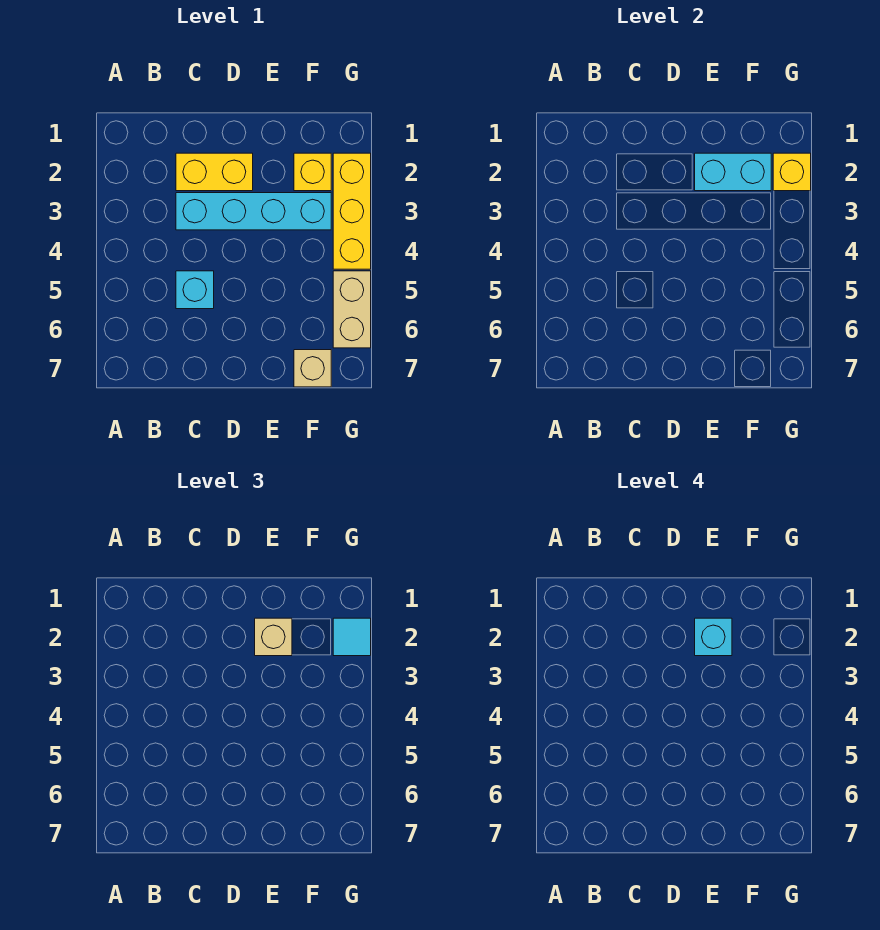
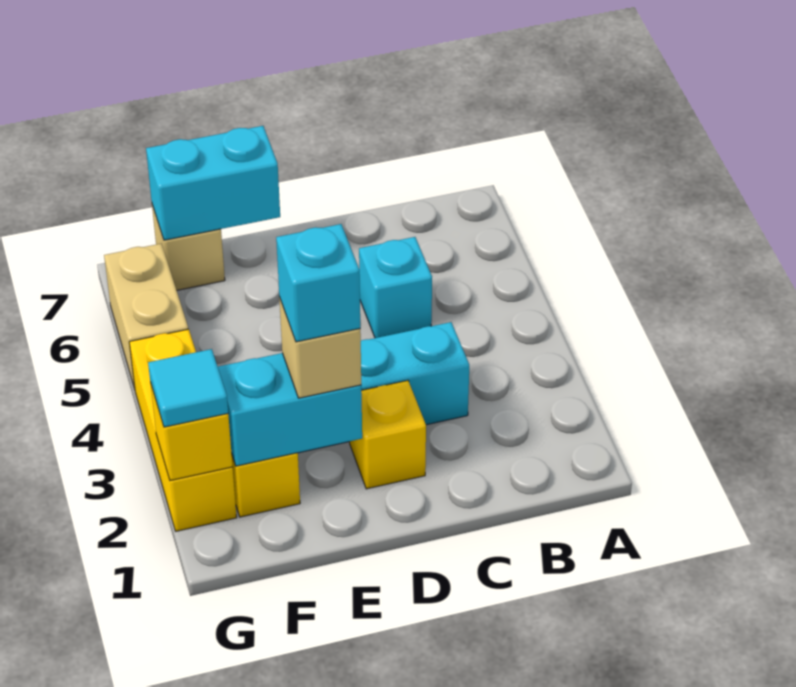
yellow 1x2 brick [176,153,253,191] -> yellow 1x1 brick [350,380,426,489]
none -> cyan 1x2 brick [146,126,280,240]

